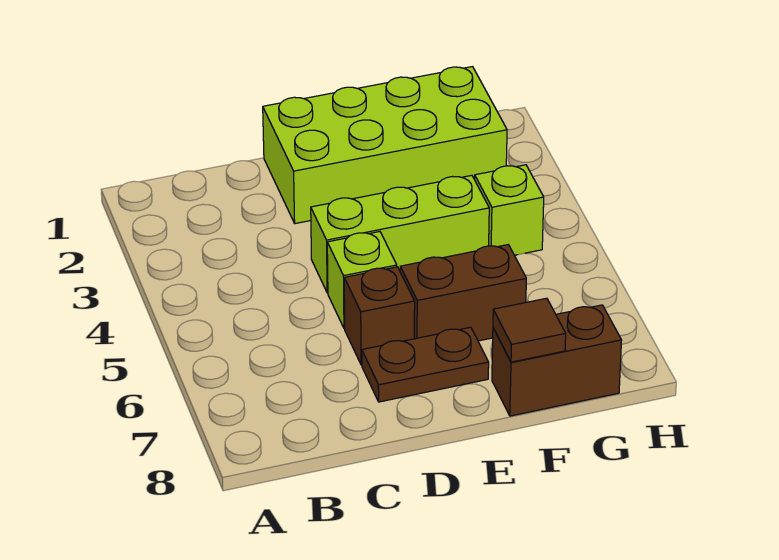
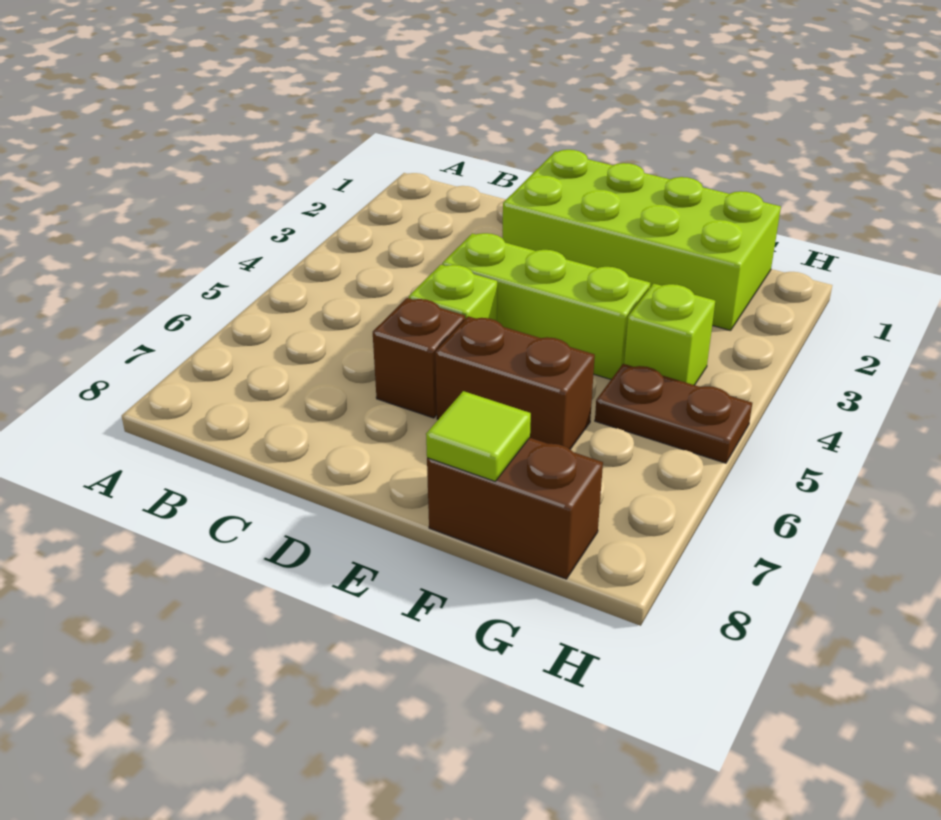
brown 1x2 plate [362,327,489,402] -> brown 1x2 plate moved to [595,364,752,463]
brown 1x1 tile [493,298,566,362] -> lime 1x1 tile [426,391,531,481]

